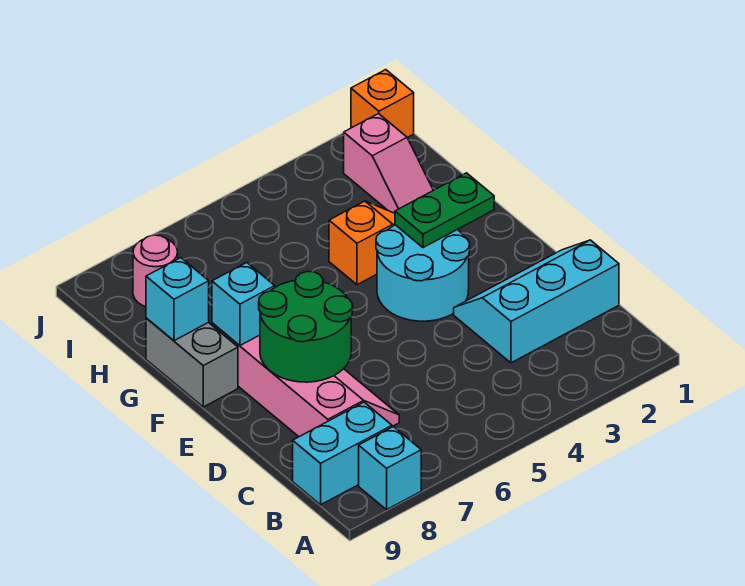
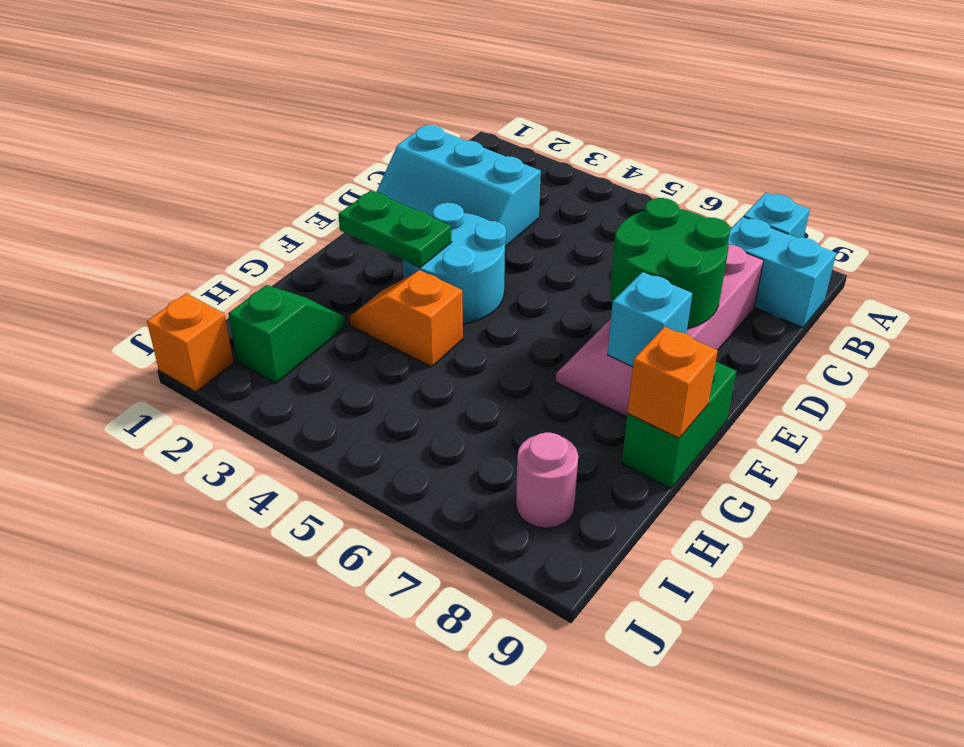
grey 1x2 brick [146,318,238,407] -> green 1x2 brick [622,362,737,488]
cyan 1x1 brick [146,258,209,341] -> orange 1x1 brick [628,327,718,438]
pink 1x2 slope [344,114,433,213] -> green 1x2 slope [228,285,347,383]

